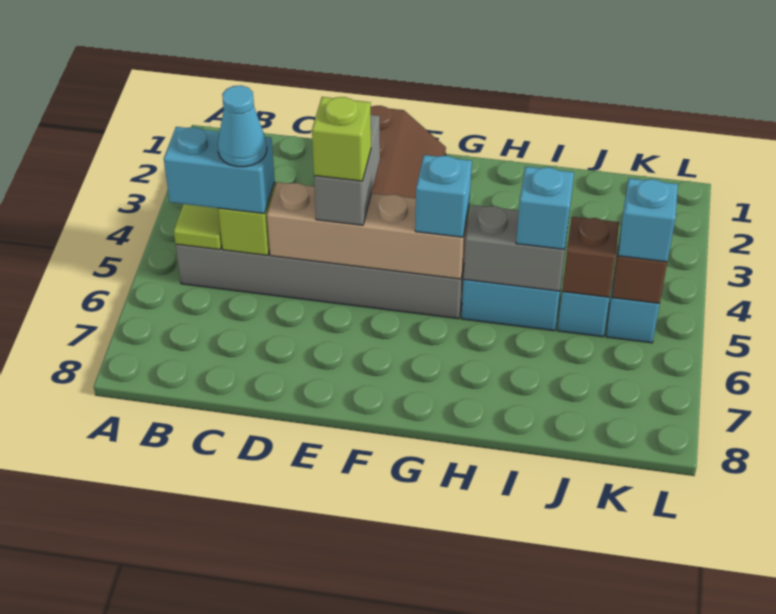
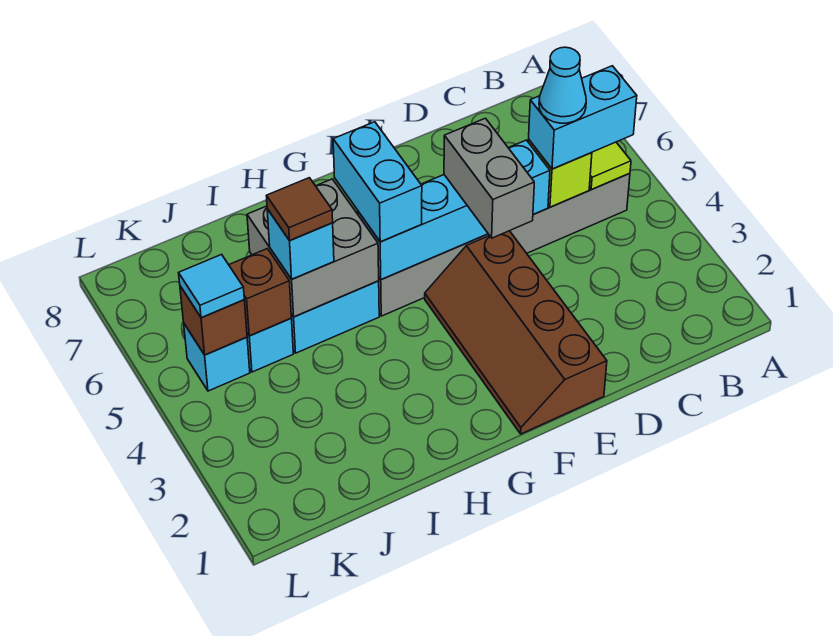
tan 1x4 brick [267,182,470,279] -> cyan 1x4 brick [358,140,550,280]
lime 1x1 brick [312,97,371,181] -> none
cyan 1x1 brick [415,155,472,237] -> cyan 1x2 brick [333,122,422,242]
grey 1x2 brick [464,205,568,291] -> grey 2x2 brick [247,179,379,317]
none -> brown 1x1 tile [267,178,333,240]
cyan 1x1 brick [618,178,678,262] -> cyan 1x1 tile [179,254,244,318]

